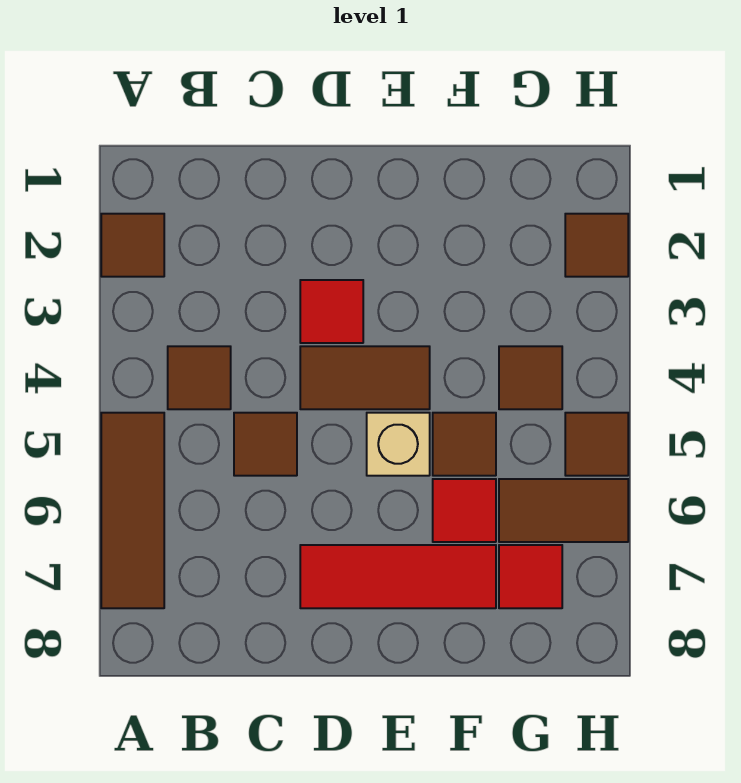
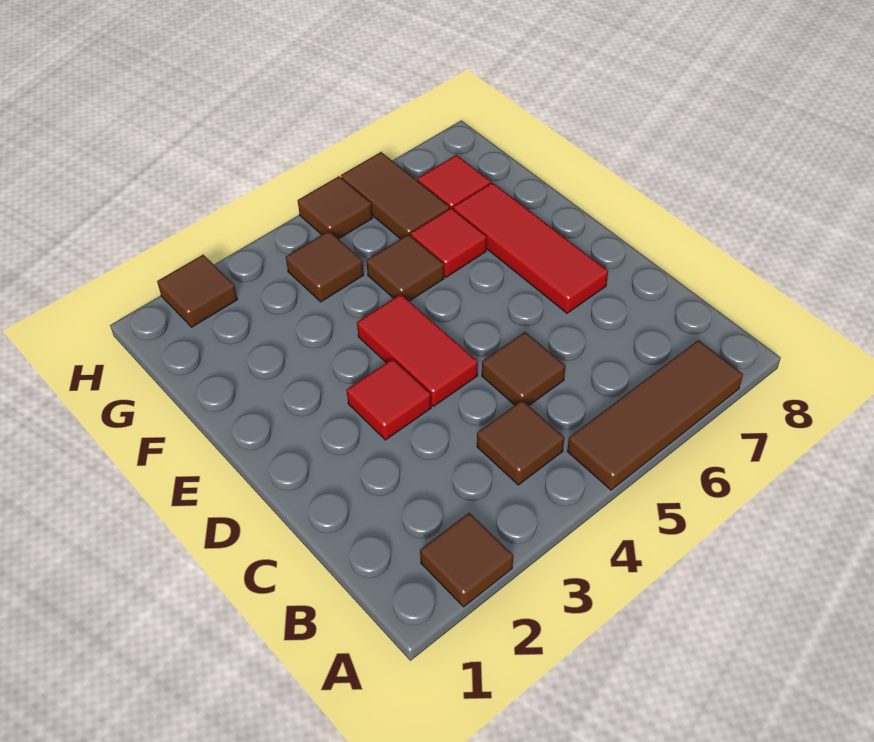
brown 1x2 tile [300,346,430,409] -> red 1x2 tile [357,294,478,406]
tan 1x1 brick [367,413,430,476] -> none

